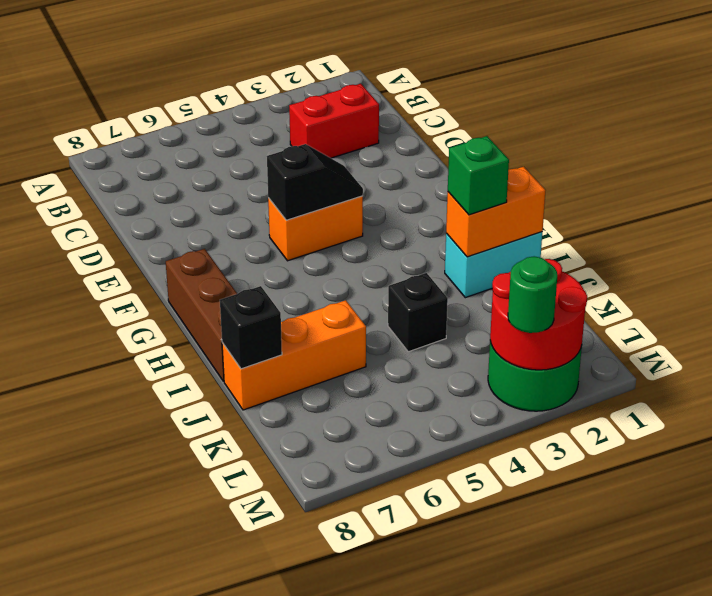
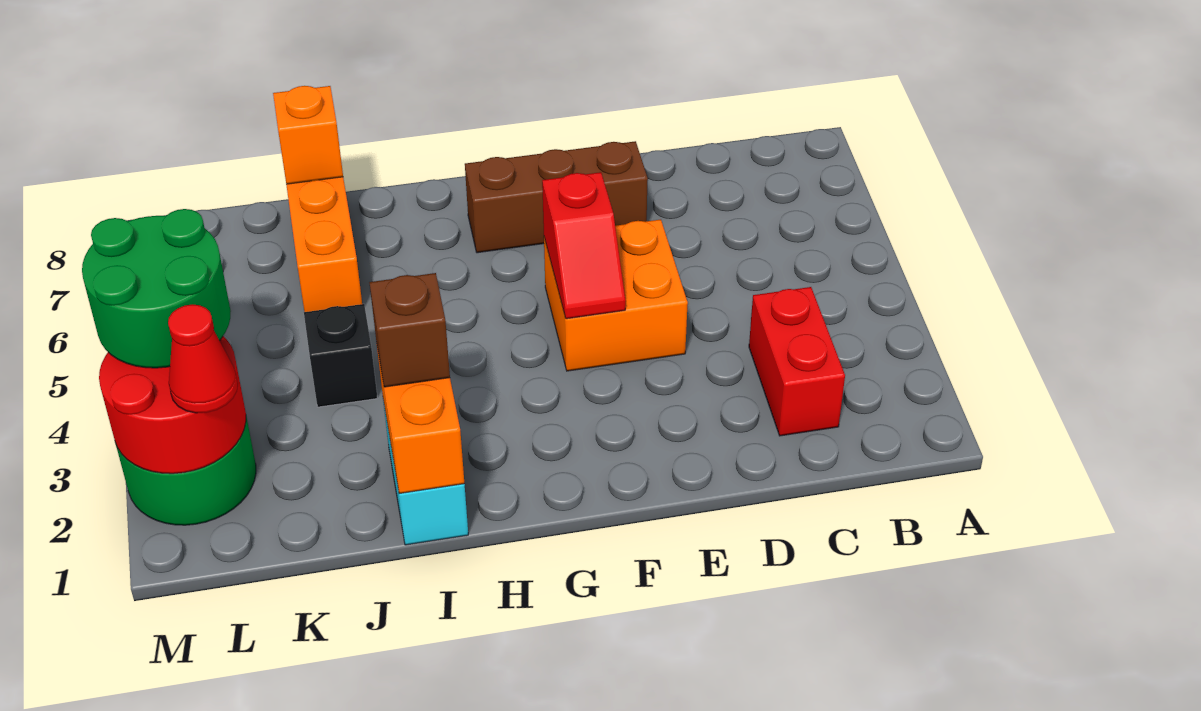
orange 1x2 brick [268,196,363,261] -> orange 2x2 brick [544,220,688,371]
black 1x2 slope [267,144,363,220] -> red 1x2 slope [542,172,626,319]
brown 1x3 brick [166,249,237,381] -> brown 1x3 brick moved to [465,141,648,253]
green 1x1 brick [448,136,509,215] -> brown 1x1 brick [369,273,450,387]
black 1x1 brick [220,286,282,369] -> orange 1x1 brick [273,86,343,184]
none -> red 1x1 cone [168,304,238,413]
green 1x1 round brick [508,256,557,333] -> green 2x2 round brick [82,209,231,368]

